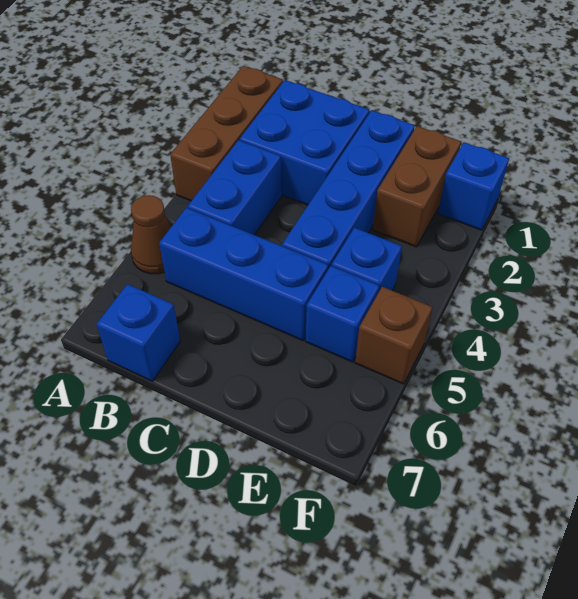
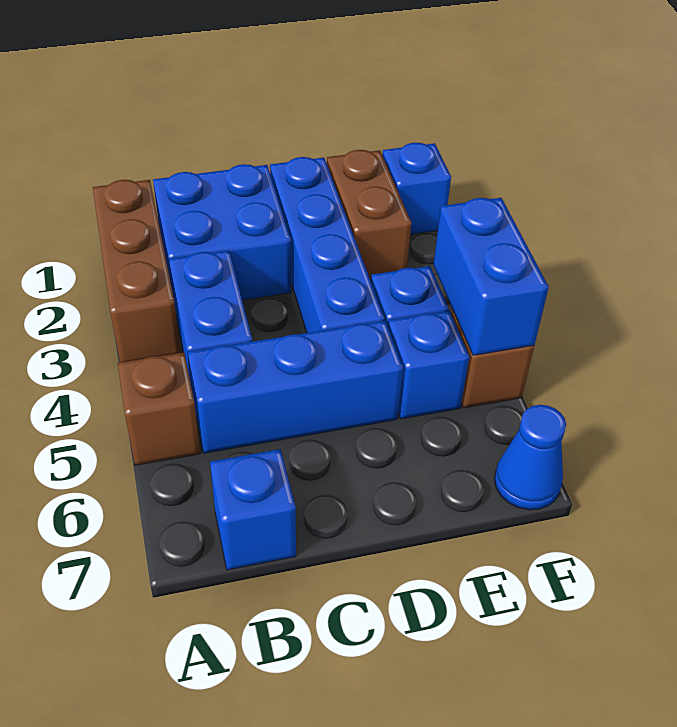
brown 1x1 cone [131,195,171,274] -> brown 1x1 brick [118,352,200,465]
none -> blue 1x2 brick [433,198,549,355]
none -> blue 1x1 cone [494,405,566,510]

